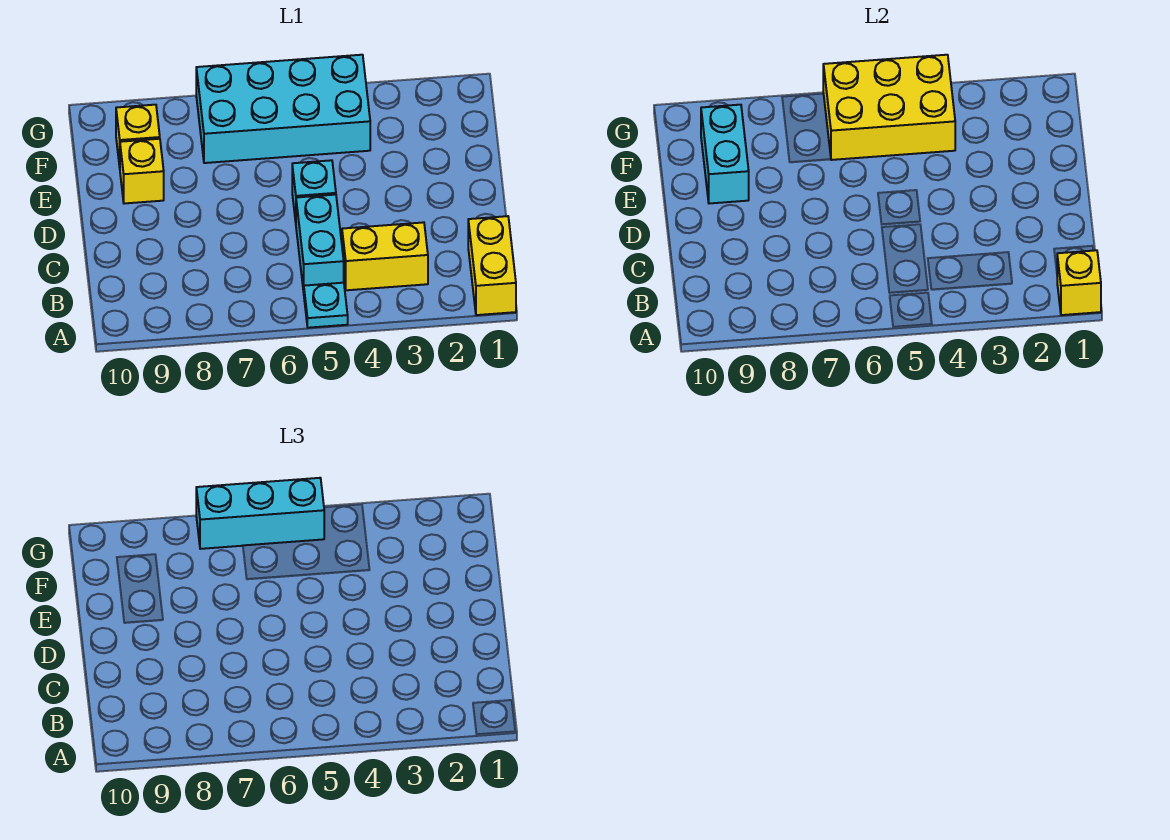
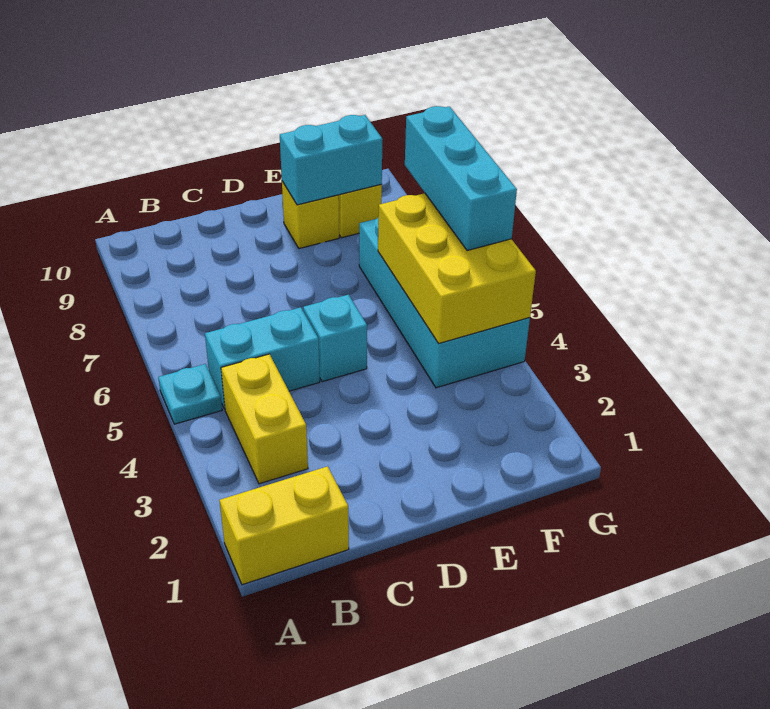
yellow 1x1 brick [1057,250,1101,315] -> none

